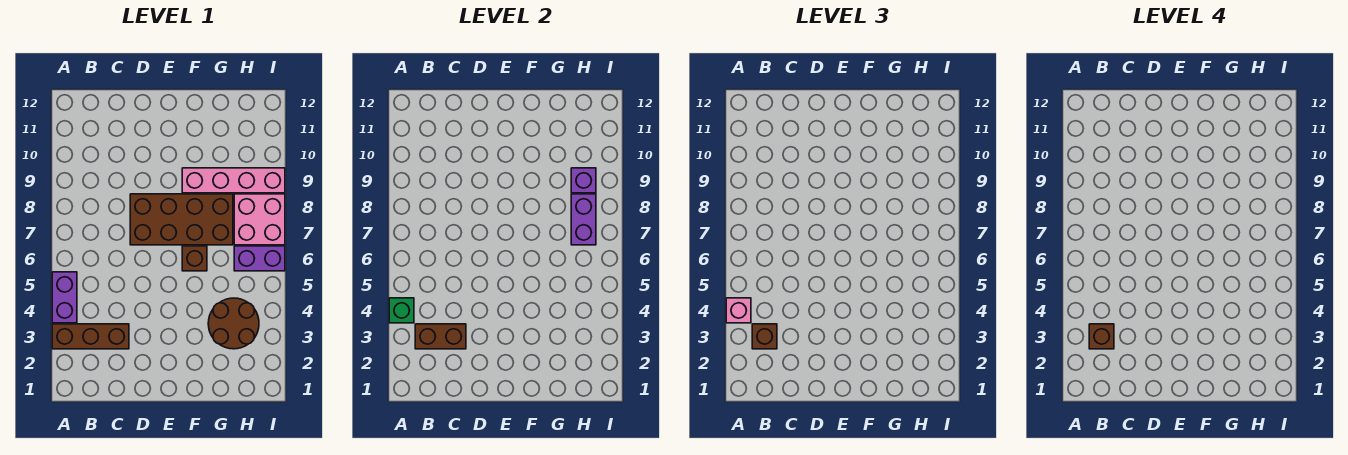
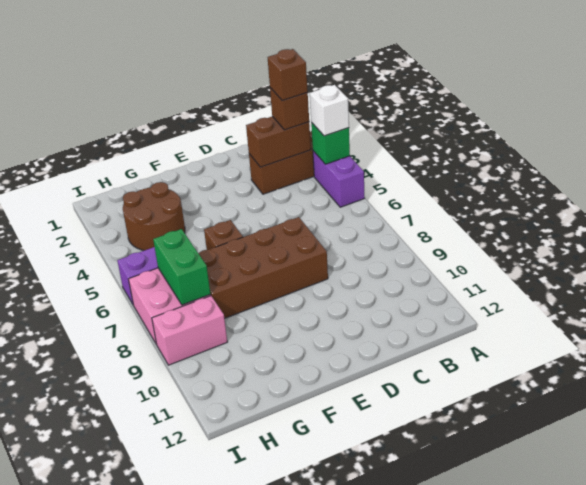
pink 1x1 brick [726,298,751,323] -> white 1x1 brick [310,85,349,136]
pink 1x4 brick [182,168,285,193] -> pink 1x2 brick [152,296,227,365]
purple 1x2 brick [571,194,596,245] -> green 1x2 brick [153,229,210,305]
purple 1x1 brick [571,168,596,193] -> none

